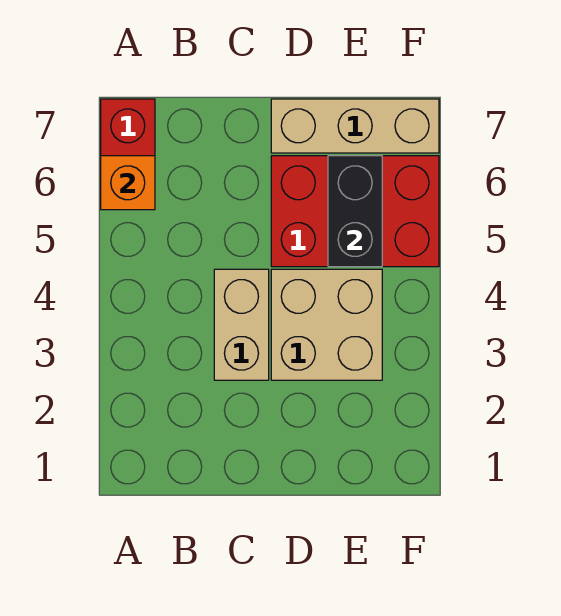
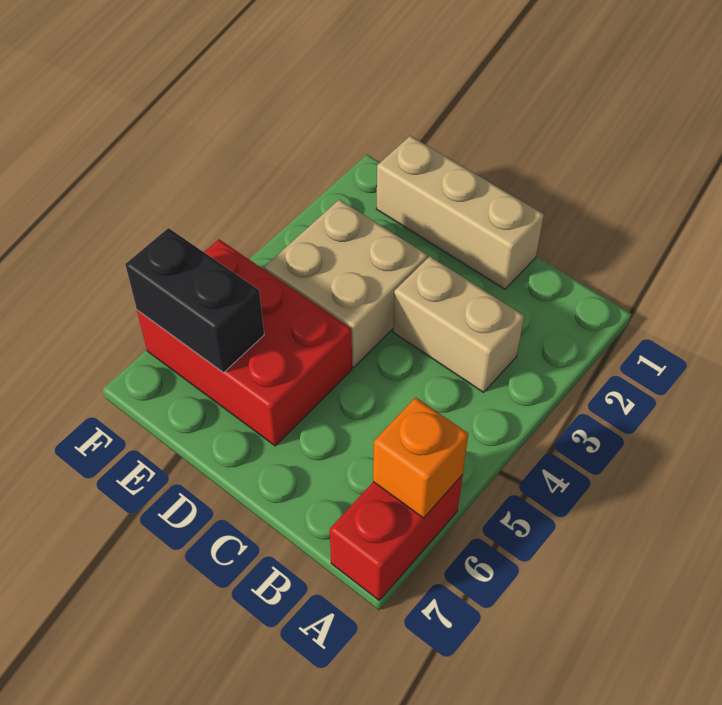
tan 1x2 brick [214,269,269,380] -> tan 1x2 brick turned to [393,256,524,392]
tan 1x3 brick [271,99,439,153] -> tan 1x3 brick moved to [377,136,544,289]
black 1x2 brick [328,156,382,267] -> black 1x2 brick turned to [125,228,264,373]

